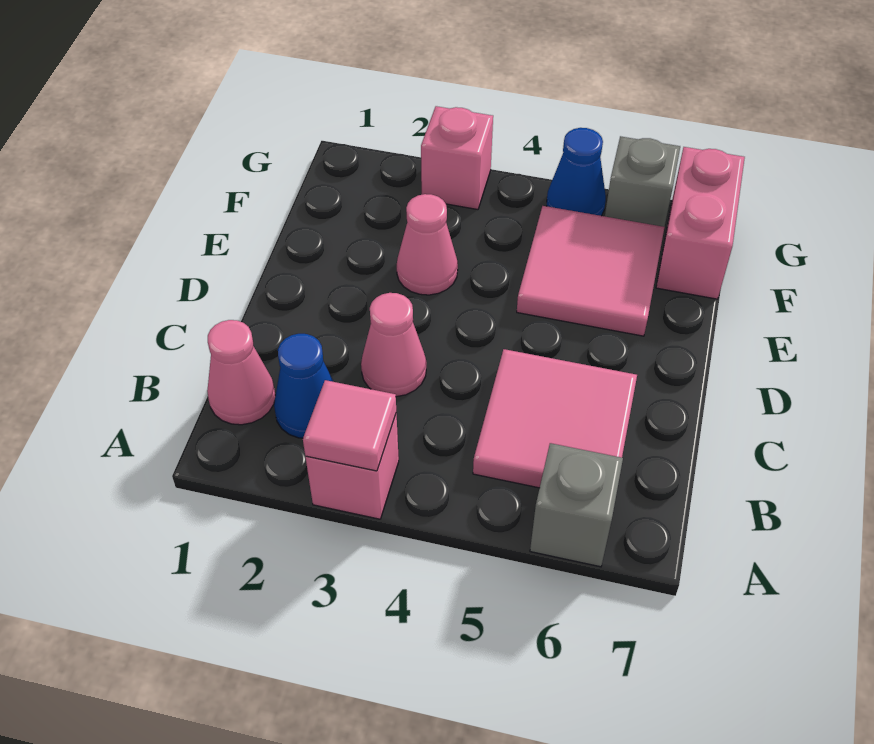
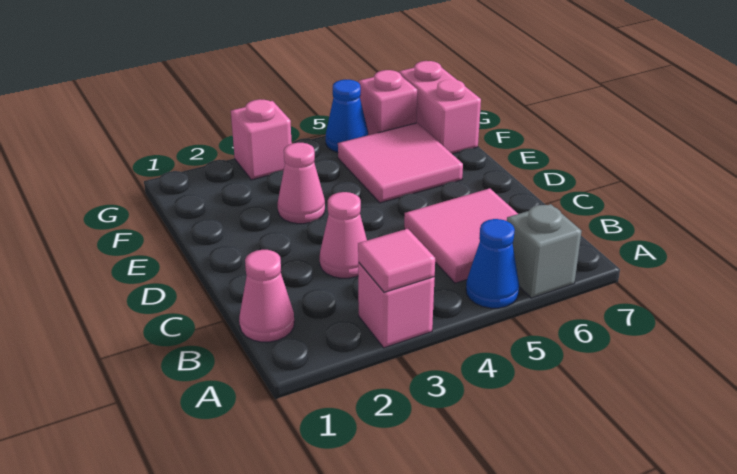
blue 1x1 cone [274,334,333,438] -> blue 1x1 cone moved to [466,219,519,308]
grey 1x1 brick [605,136,680,227] -> pink 1x1 brick [359,70,417,135]

